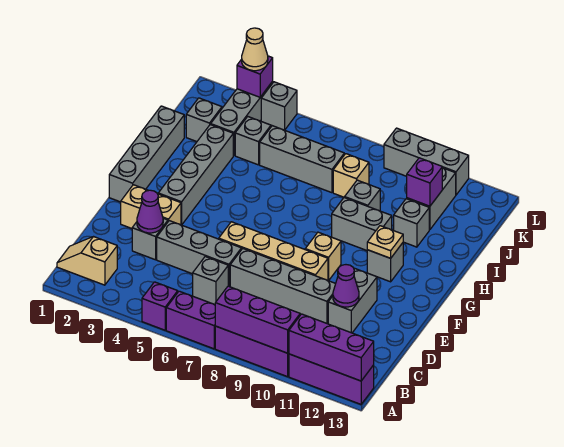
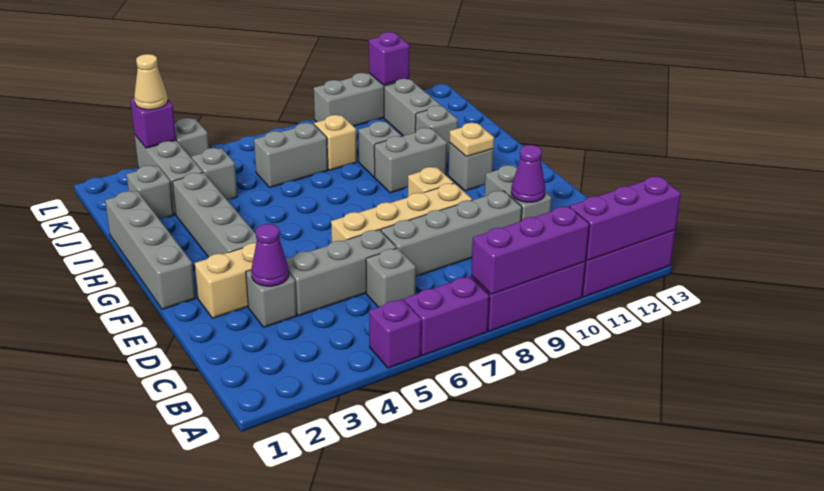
tan 1x2 slope [57,237,117,285] -> none
grey 1x3 brick [260,126,344,193] -> grey 1x2 brick [254,123,328,188]
purple 1x1 brick [407,158,442,206] -> purple 1x1 brick moved to [369,32,410,85]

